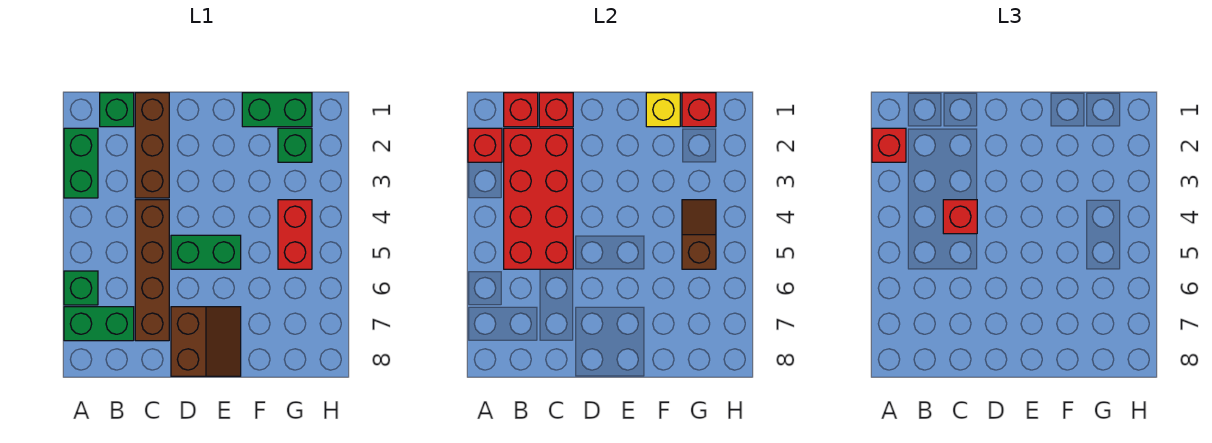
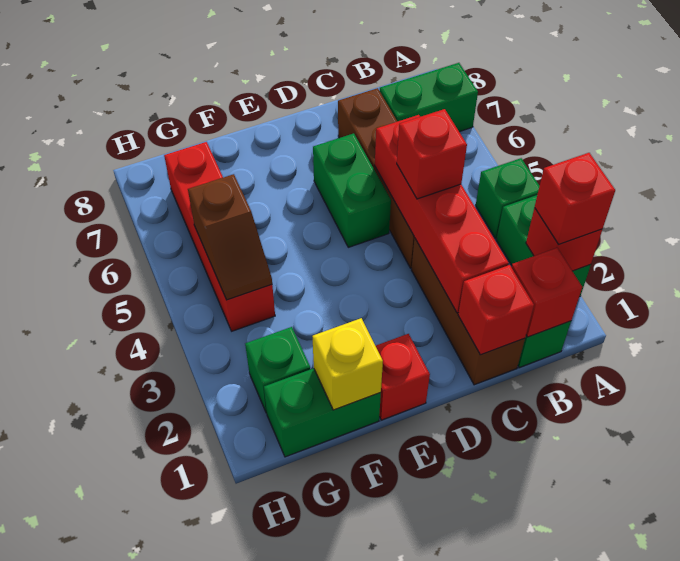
green 1x1 brick [64,271,98,305] -> green 1x1 brick moved to [476,158,539,238]
red 2x4 brick [504,128,573,269] -> red 1x4 brick [375,115,509,313]
green 1x2 brick [171,235,241,269] -> green 1x2 brick turned to [313,133,391,247]
brown 2x2 slope [171,307,241,376] -> none
red 1x1 brick [682,93,716,127] -> red 1x1 brick moved to [376,334,430,420]
red 1x2 brick [278,200,312,269] -> red 1x4 brick [164,142,275,331]

